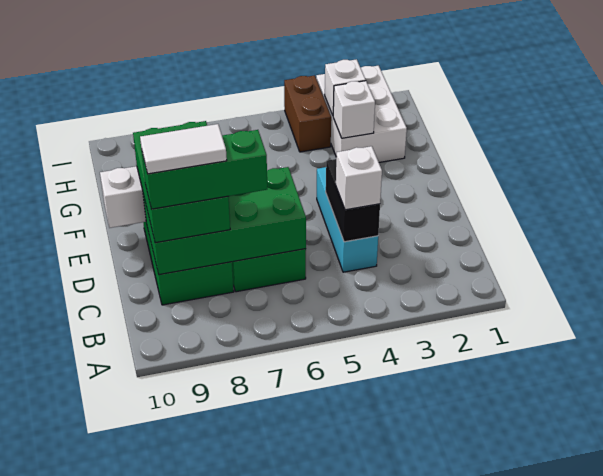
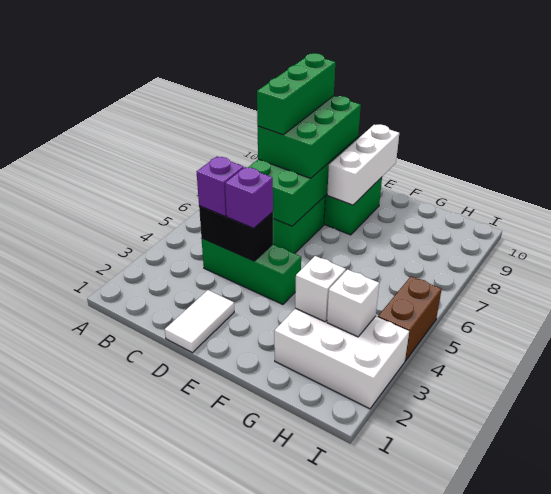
cyan 1x3 brick [317,167,378,272] -> green 1x3 brick [201,238,301,305]
white 1x1 brick [336,146,382,210] -> purple 1x1 brick [197,156,244,216]
green 2x3 brick [133,121,230,243] -> green 2x3 brick turned to [258,96,361,178]
white 1x2 tile [140,124,227,174] -> white 1x2 tile moved to [165,290,234,353]
none -> purple 1x1 brick [225,167,273,228]
brown 1x2 brick [284,75,331,152] -> brown 1x2 brick turned to [378,276,442,361]

